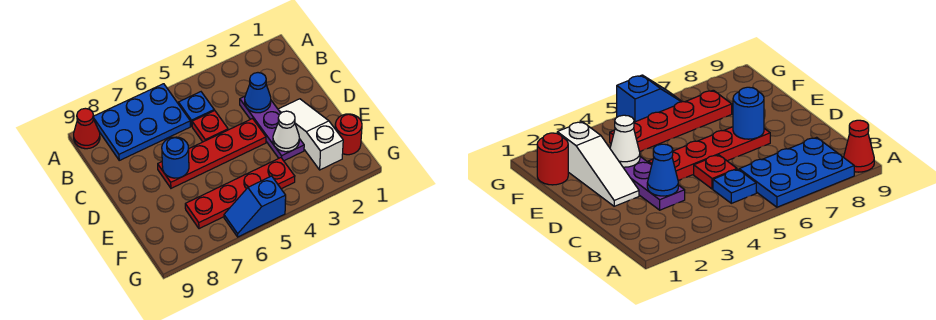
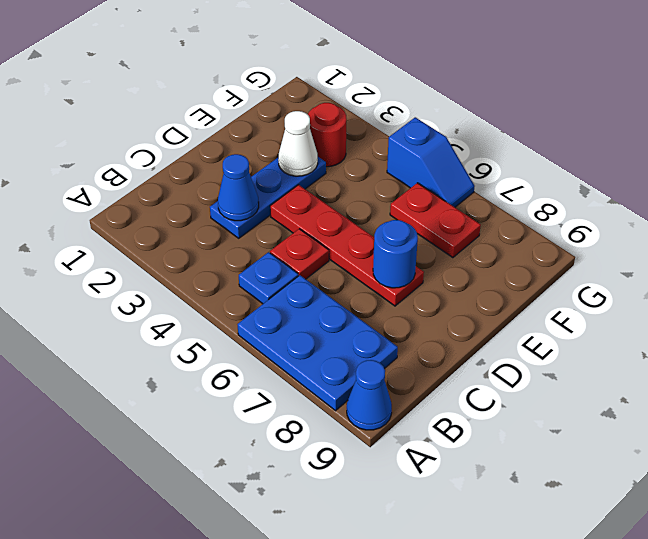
red 1x1 cone [74,108,100,149] -> blue 1x1 cone [347,360,392,430]
purple 1x3 plate [240,96,304,161] -> blue 1x3 plate [210,157,326,238]
white 1x3 slope [278,99,343,170] -> none
red 1x1 round brick [335,114,362,155] -> red 1x1 round brick moved to [308,103,347,167]
red 1x4 plate [185,158,295,229] -> red 1x2 plate [390,183,481,258]

